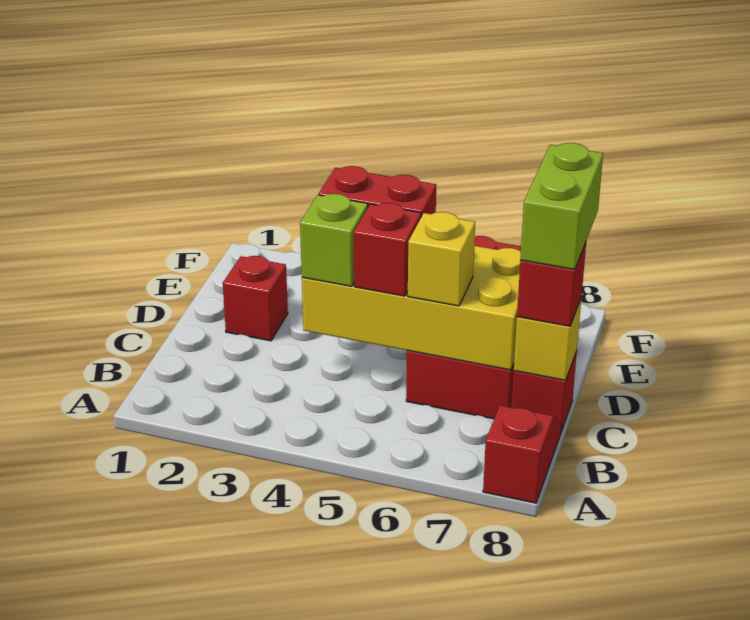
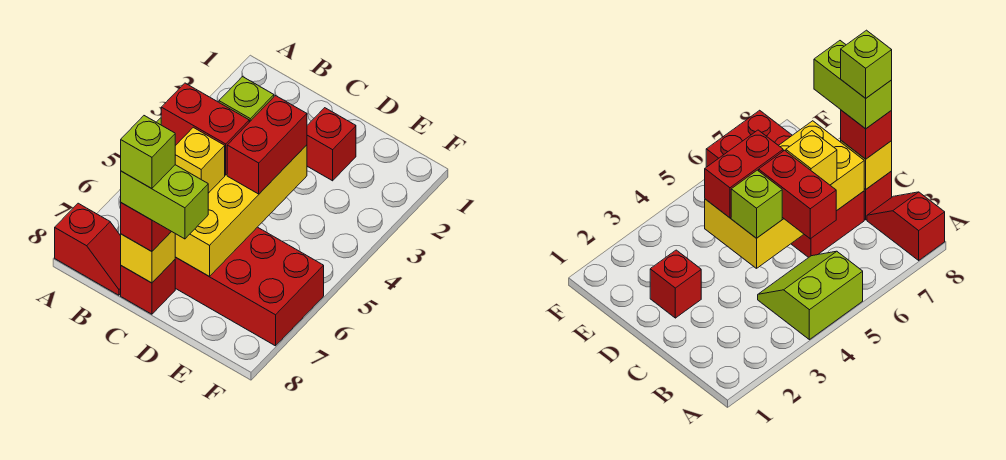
none -> lime 2x2 slope [758,251,863,340]
red 1x1 brick [354,203,421,296] -> red 1x2 brick [161,83,249,175]
none -> lime 1x1 brick [121,116,175,189]

